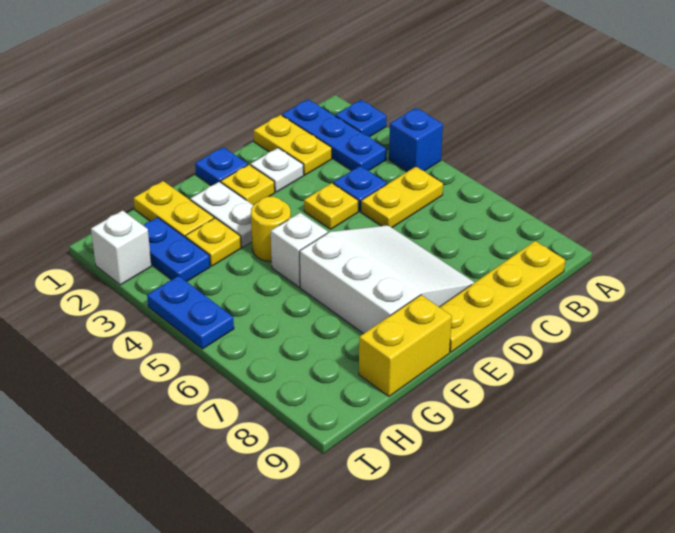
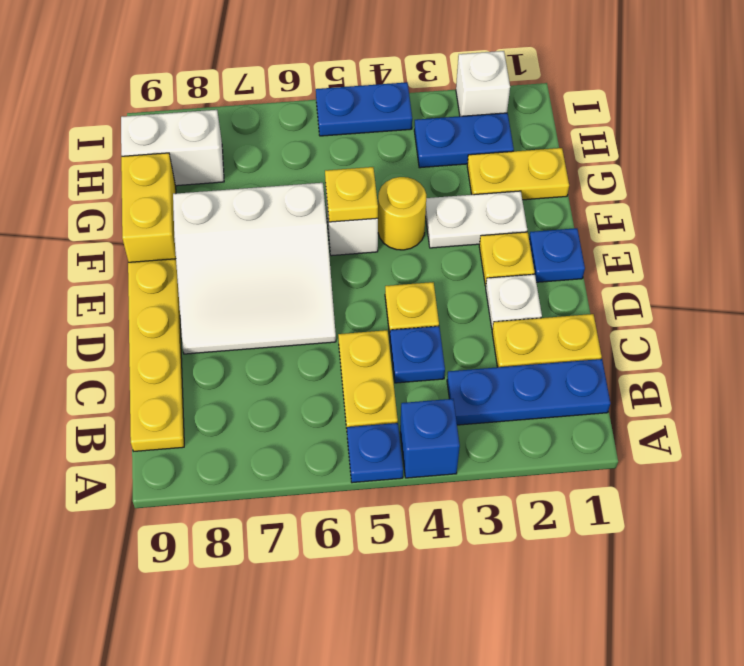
blue 1x1 plate [335,100,386,137] -> blue 1x1 plate moved to [347,423,403,483]
yellow 1x1 plate [185,218,241,266] -> yellow 1x1 plate moved to [325,167,378,222]
none -> white 1x2 brick [121,110,224,186]

